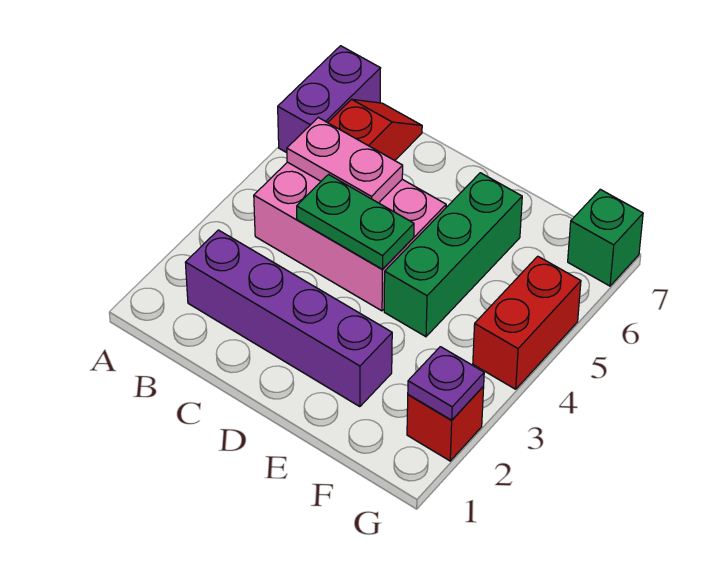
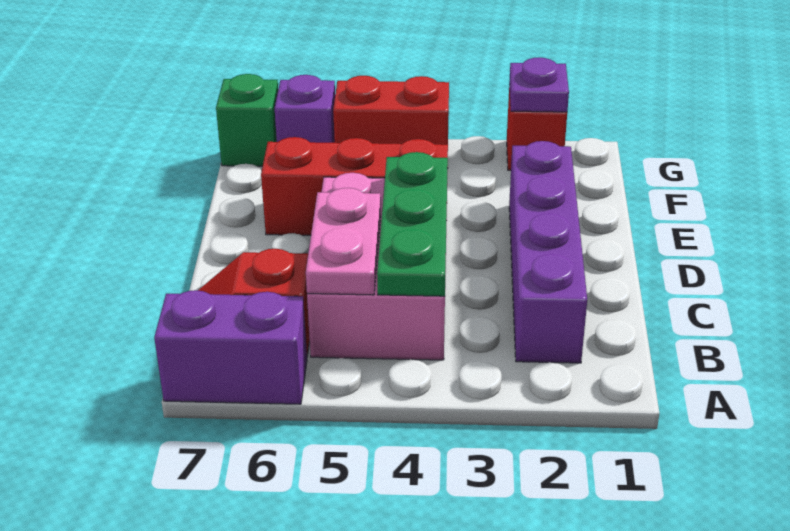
green 1x2 plate [297,175,414,269] -> green 1x3 plate [377,152,448,296]
green 1x3 brick [384,173,522,337] -> red 1x3 brick [261,137,448,235]
none -> purple 1x1 brick [275,75,335,143]

